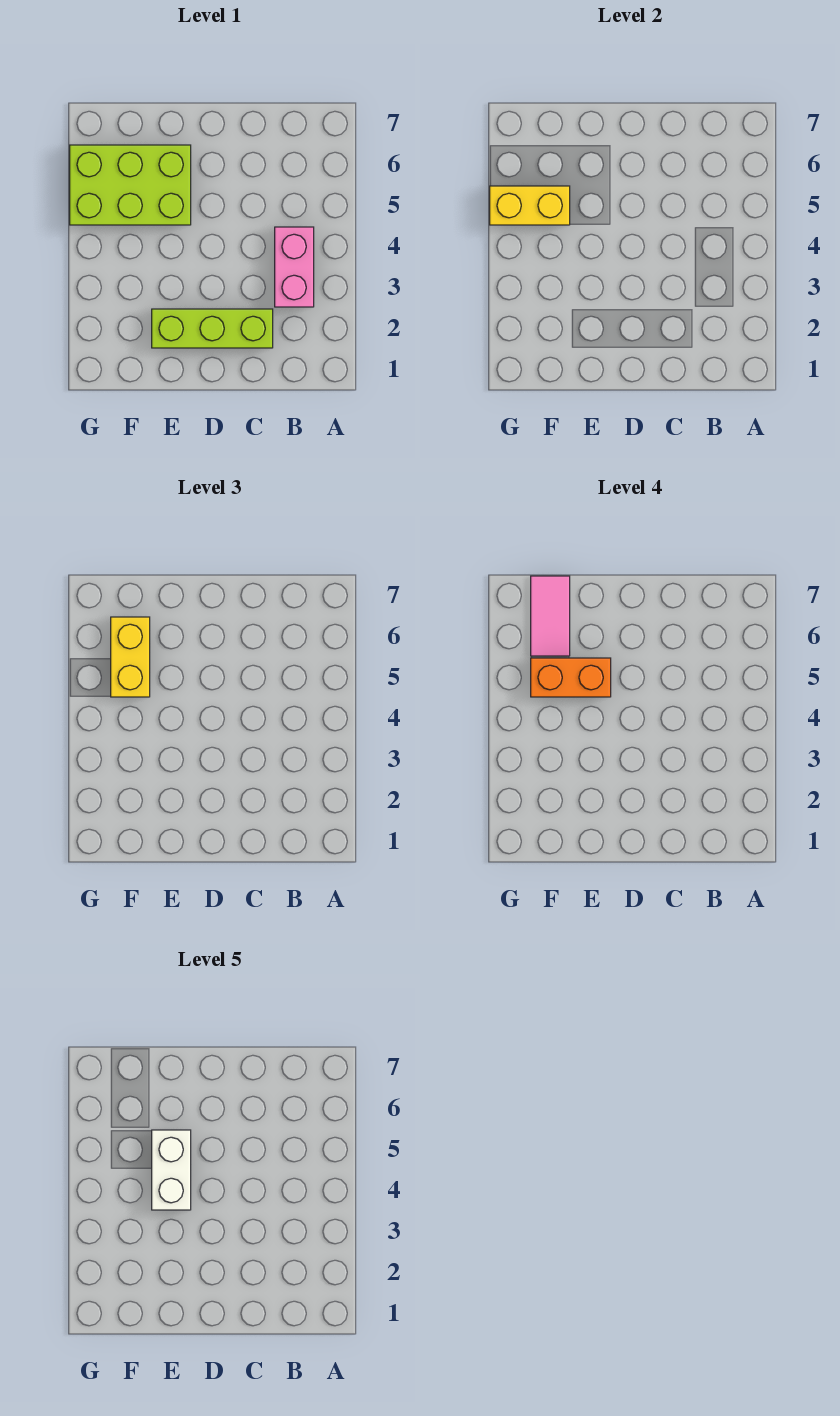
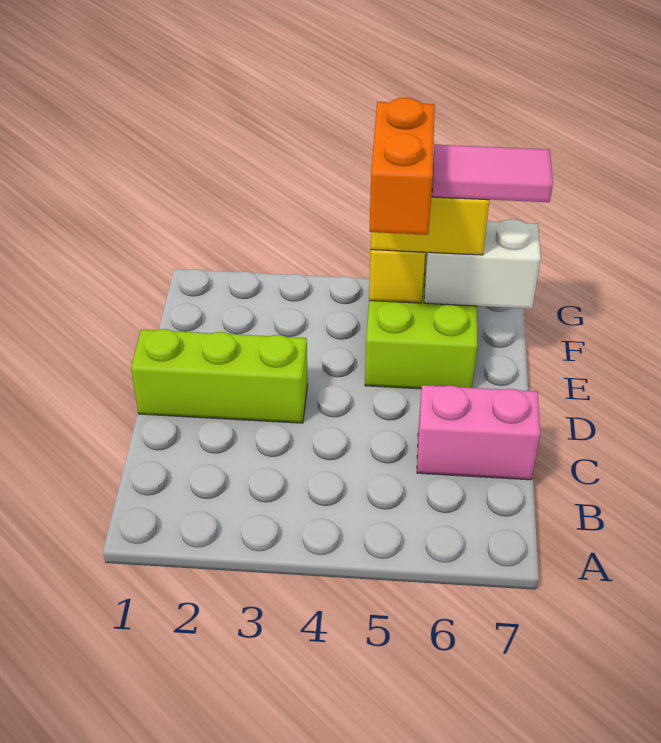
pink 1x2 brick [275,227,314,307] -> pink 1x2 brick moved to [417,385,540,480]
lime 1x3 brick [152,309,273,348] -> lime 1x3 brick turned to [131,329,308,423]
white 1x2 brick [152,1130,191,1210] -> white 1x2 brick moved to [424,219,541,309]

